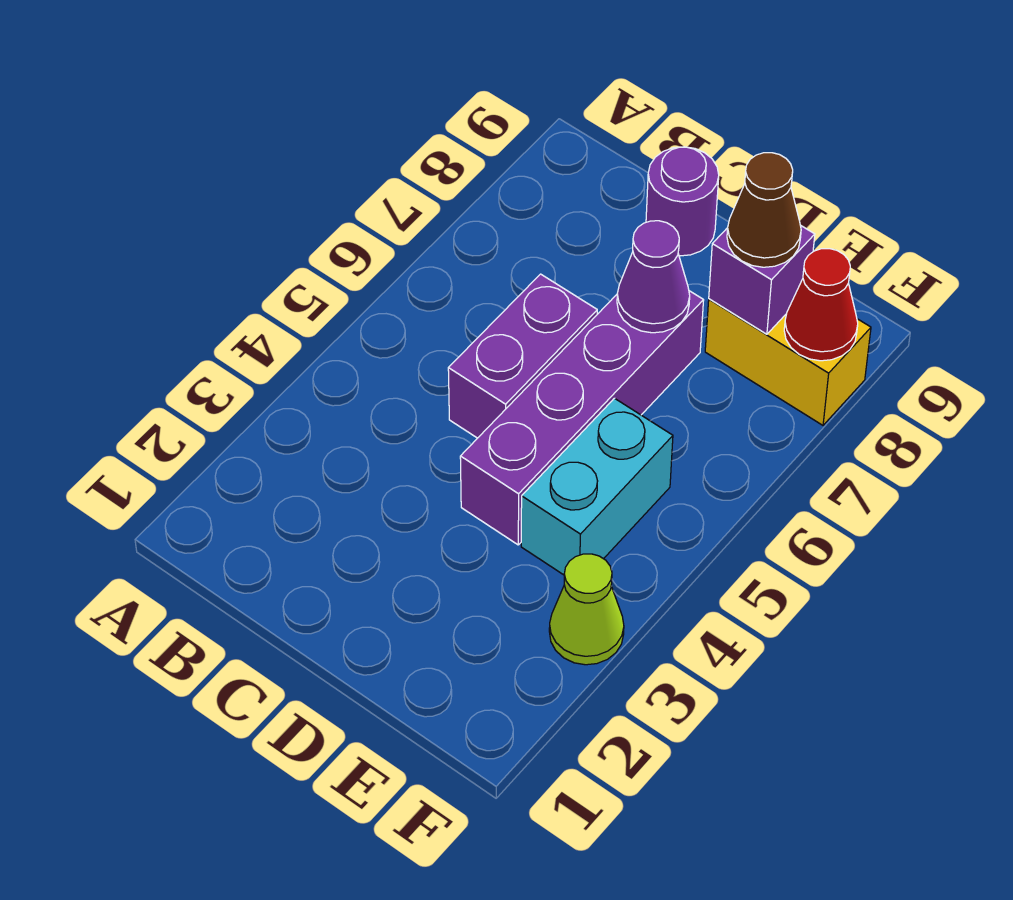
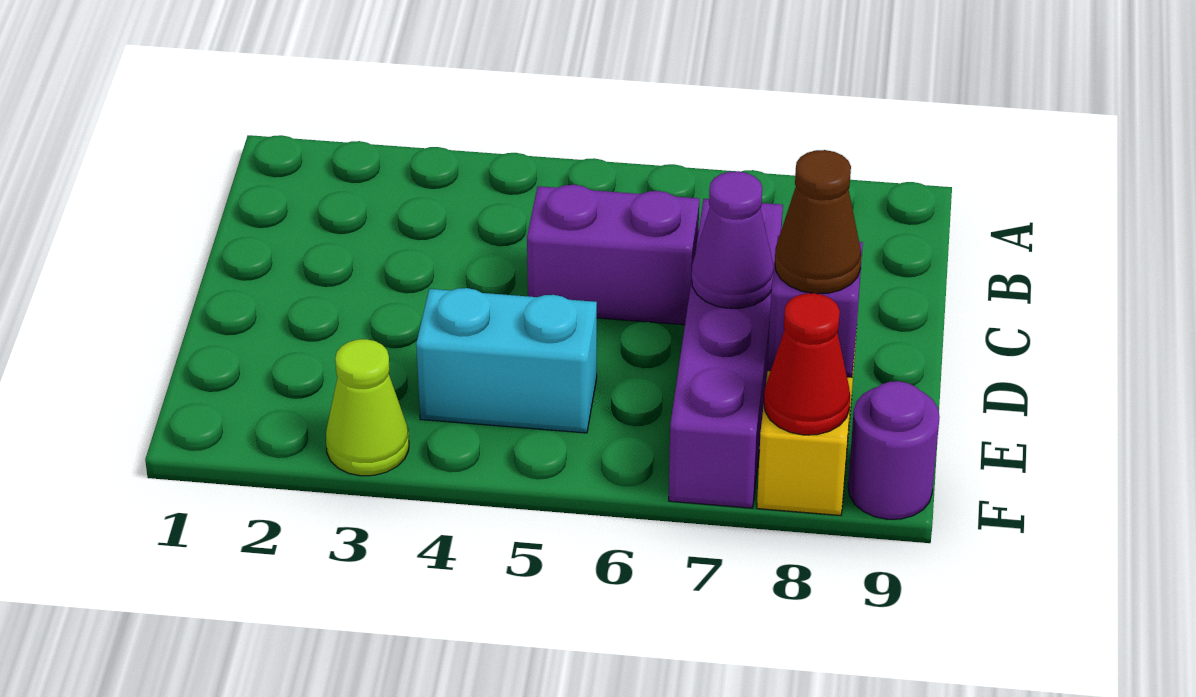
purple 1x1 round brick [646,147,719,256] -> purple 1x1 round brick moved to [848,381,940,519]
purple 1x4 brick [460,291,704,545] -> purple 1x4 brick turned to [669,199,783,508]

